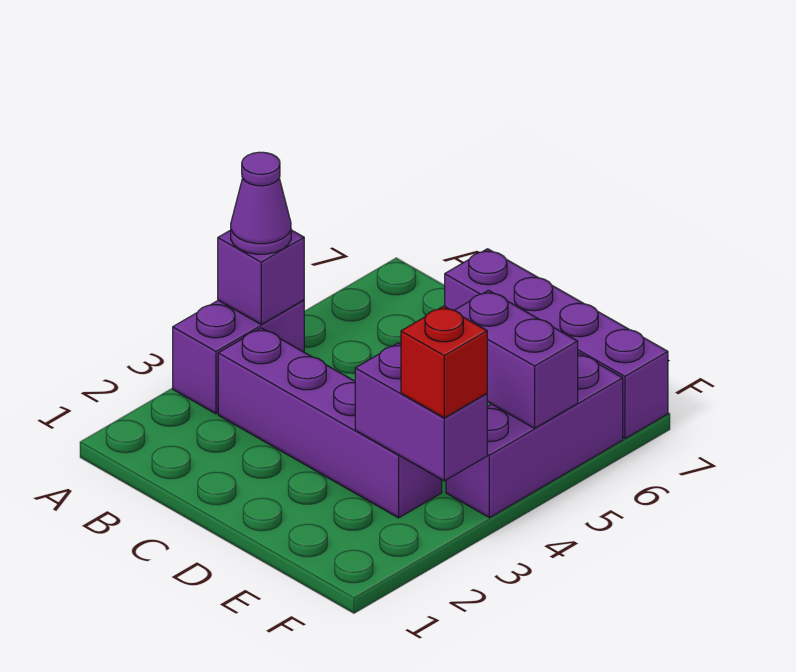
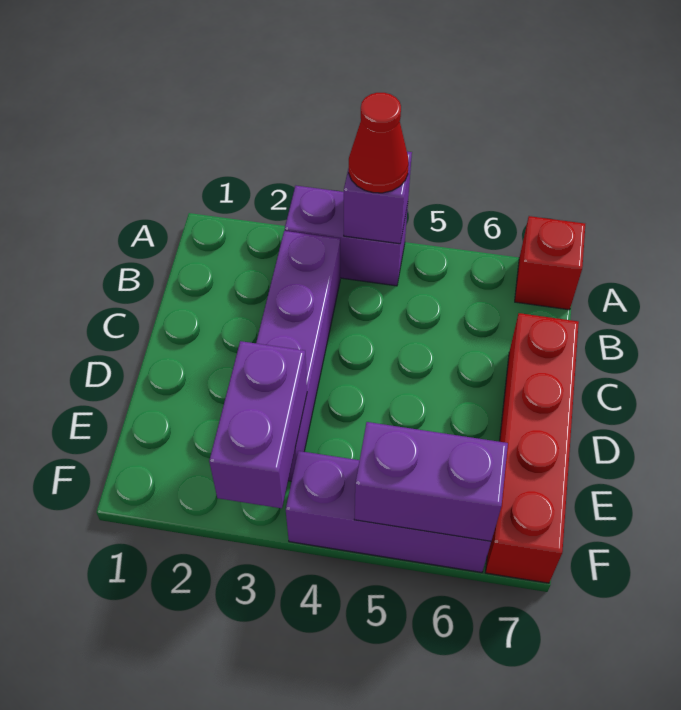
purple 1x1 cone [231,152,291,254] -> red 1x1 cone [349,93,409,193]
purple 1x4 brick [445,249,668,439] -> red 1x4 brick [486,313,579,583]
purple 1x2 brick [455,290,578,428] -> purple 1x2 brick turned to [354,422,508,541]
red 1x1 brick [401,306,487,418] -> red 1x1 brick moved to [515,216,585,310]

